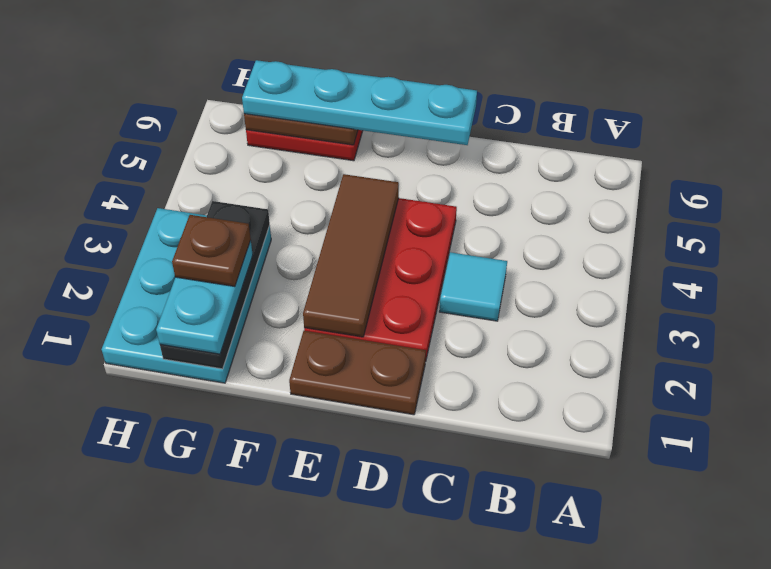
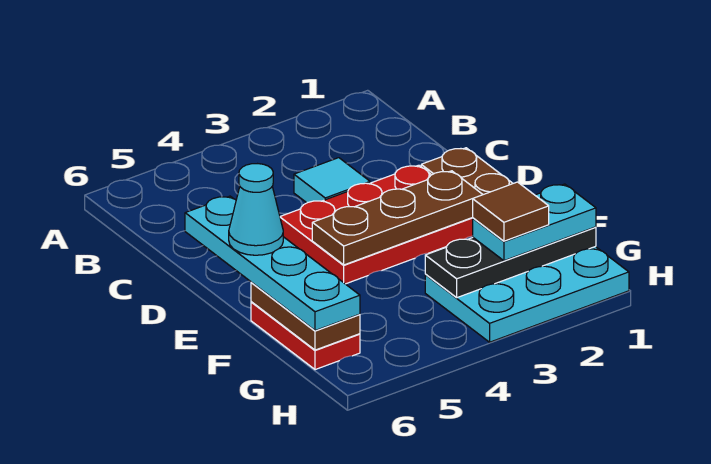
brown 1x3 tile [303,174,399,337] -> brown 1x3 plate [312,171,483,265]
none -> cyan 1x1 cone [229,164,283,255]
brown 1x1 plate [172,215,251,287] -> brown 1x1 tile [473,182,549,241]

